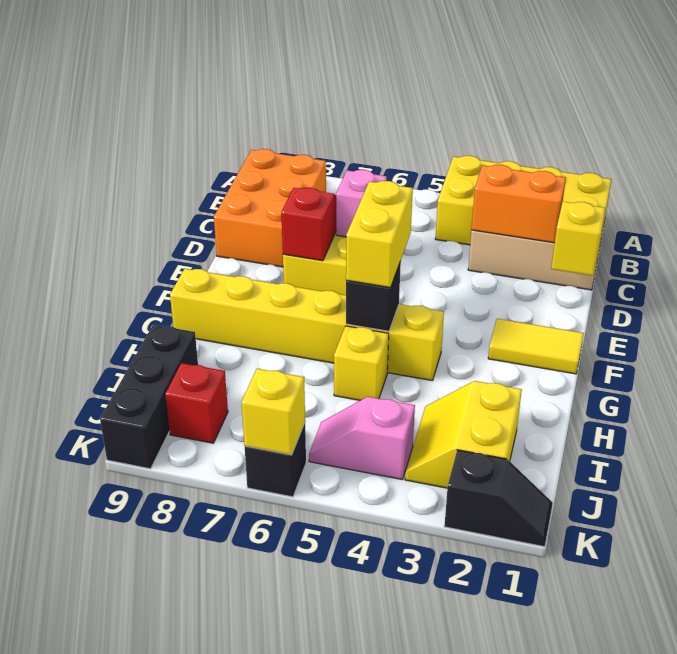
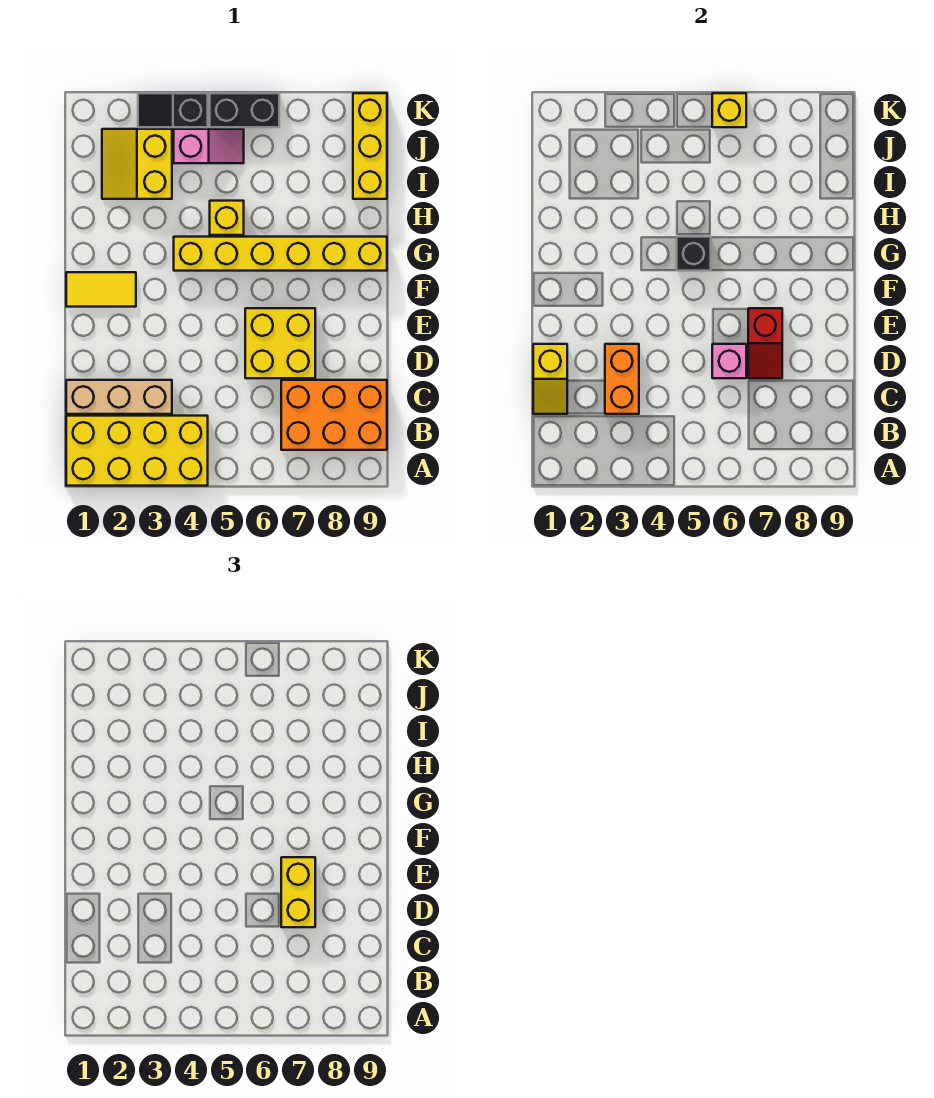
orange 2x3 brick [214,149,326,267] -> orange 2x3 brick turned to [281,380,387,450]
orange 1x2 brick [471,165,566,243] -> orange 1x2 brick turned to [605,344,639,414]
yellow 1x2 brick [346,181,413,288] -> yellow 1x2 brick moved to [281,857,315,927]
yellow 2x2 slope [405,381,522,488] -> yellow 2x2 slope turned to [102,129,172,199]
black 1x3 brick [100,325,198,469] -> yellow 1x3 brick [353,93,387,199]
red 1x1 brick [165,363,228,443] -> none
black 1x2 slope [444,450,553,547] -> black 1x2 slope moved to [138,93,208,127]
black 1x1 brick [245,423,306,497] -> black 1x2 brick [210,93,279,127]

